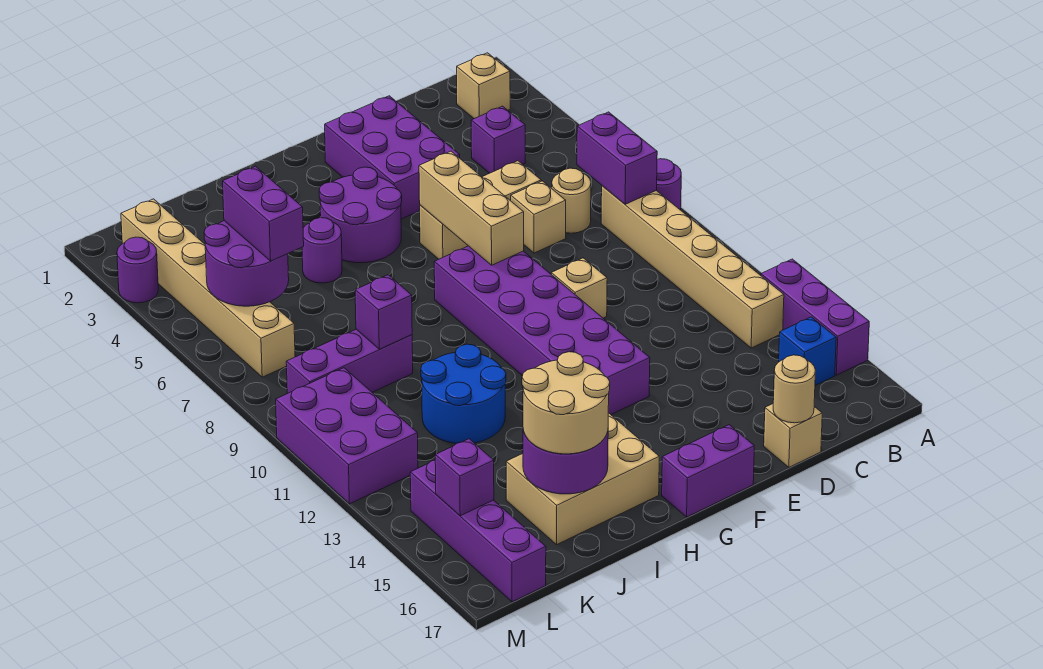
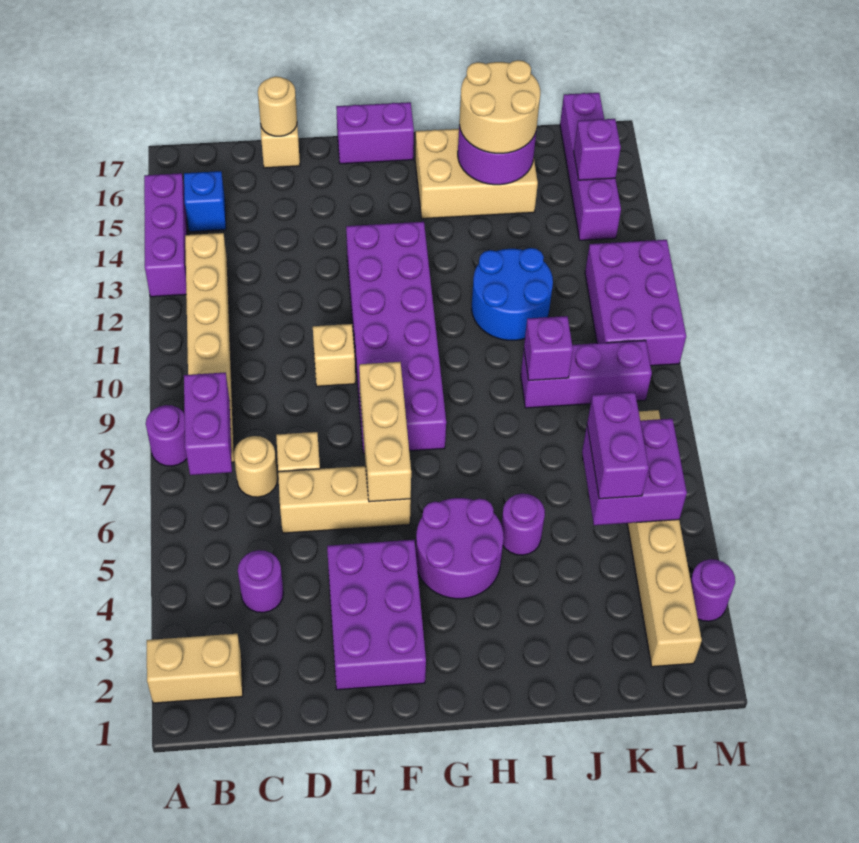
tan 1x1 brick [457,53,510,119] -> tan 1x2 brick [147,634,243,703]
purple 1x1 brick [471,106,525,173] -> purple 1x1 round brick [238,550,283,613]
purple 2x2 round brick [204,221,289,306] -> purple 2x2 brick [582,419,687,525]

